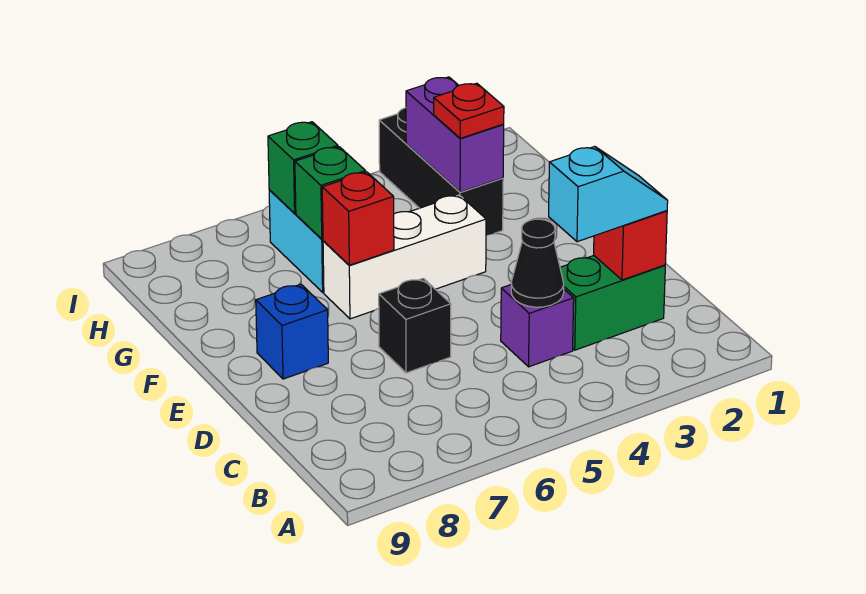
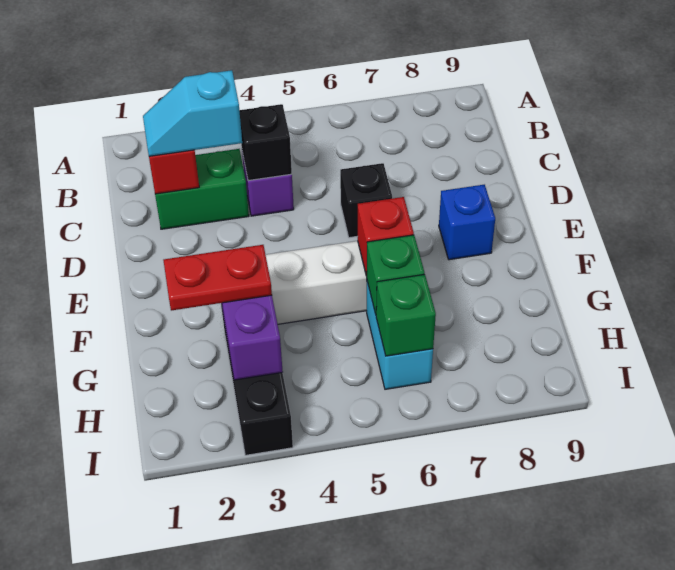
black 1x1 cone [511,219,564,307] -> black 1x1 brick [239,104,292,181]
red 1x1 plate [434,83,504,138] -> red 1x2 plate [163,245,272,311]

